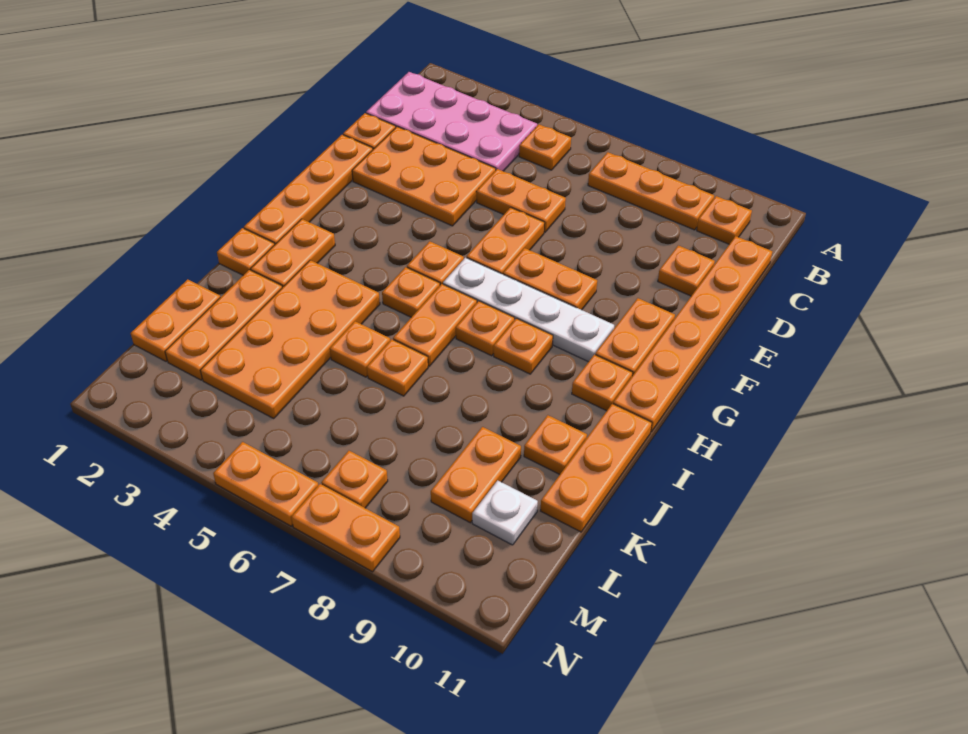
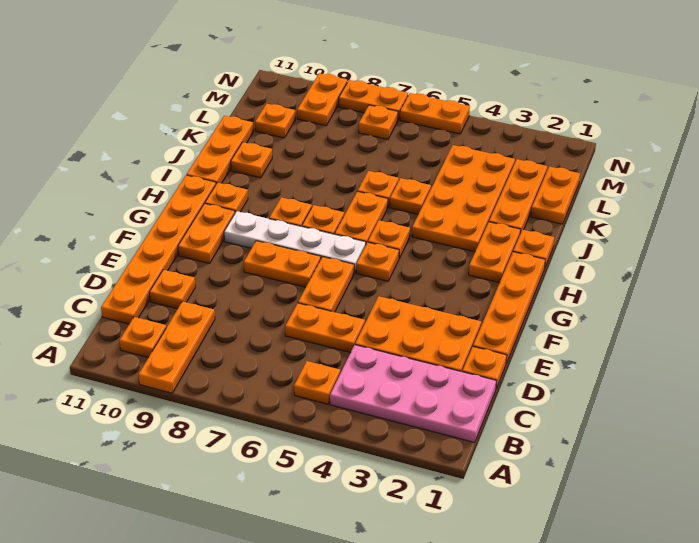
orange 1x3 plate [588,152,714,230] -> orange 1x3 plate turned to [138,301,215,393]
orange 1x2 plate [431,427,521,523] -> orange 1x2 plate moved to [297,73,347,126]
white 1x1 plate [472,480,538,545] -> orange 1x1 plate [255,104,295,138]

